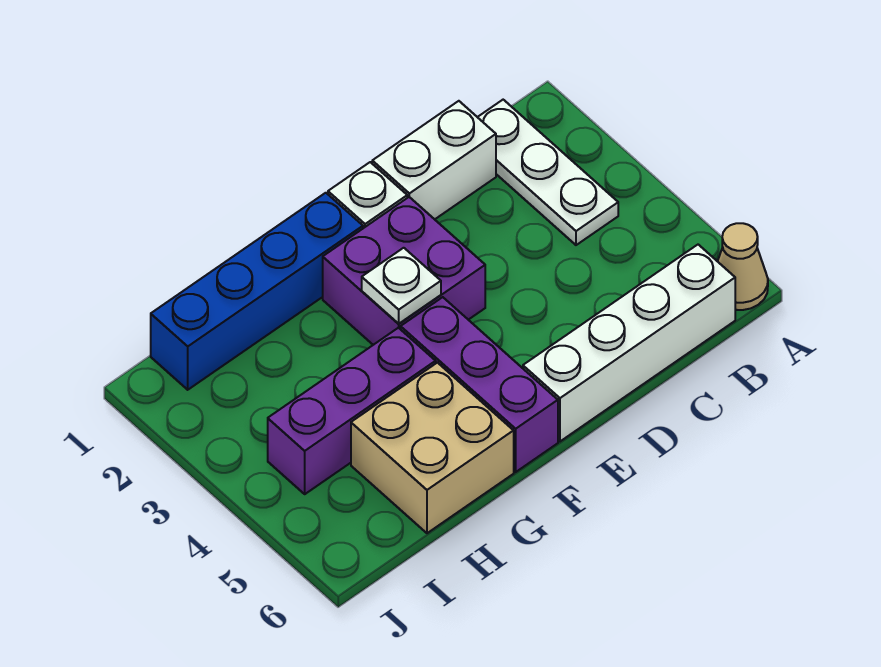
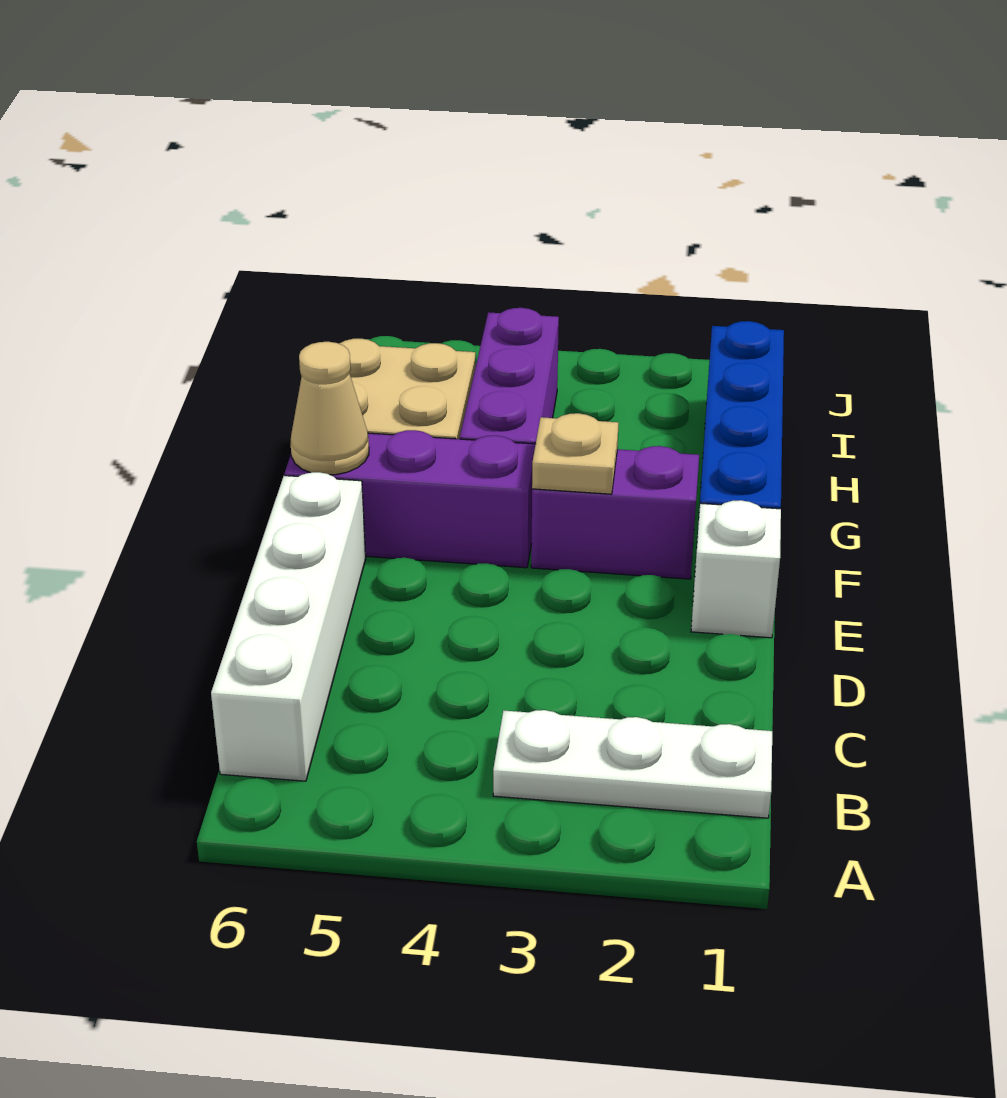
tan 1x1 cone [718,223,768,310] -> tan 1x1 cone moved to [290,342,369,475]
white 1x2 brick [372,101,496,219] -> none
purple 2x2 brick [323,197,485,345] -> purple 1x2 brick [531,446,699,579]
white 1x1 plate [362,248,441,324] -> tan 1x1 plate [532,413,618,494]

